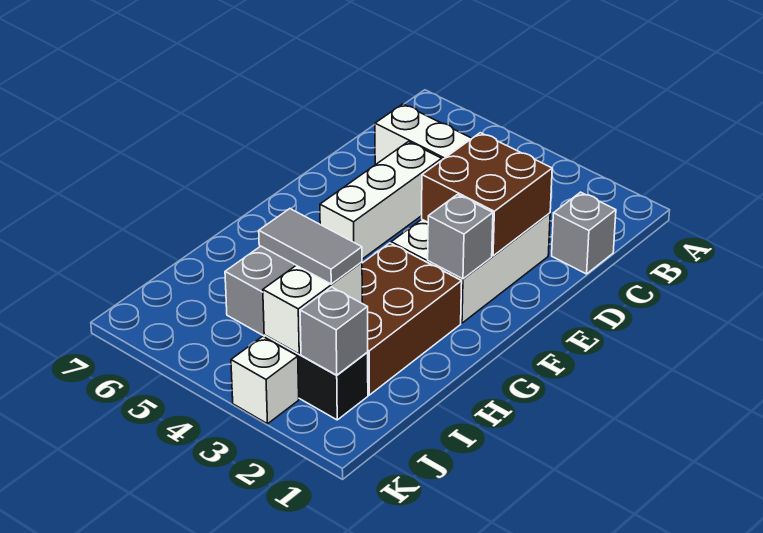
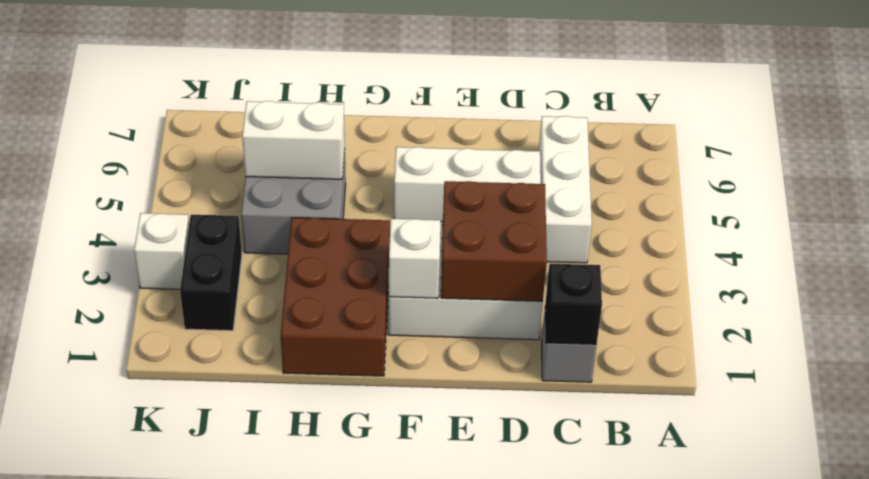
none -> black 1x1 brick [545,264,602,344]
grey 1x1 brick [428,195,493,279] -> white 1x1 brick [389,219,441,298]
brown 2x3 brick [362,243,462,395] -> brown 2x3 brick turned to [281,218,390,376]
white 1x2 brick [263,262,362,354] -> white 1x2 brick moved to [242,101,345,179]
grey 1x2 tile [259,209,362,284] -> none
grey 1x1 brick [300,287,368,375] -> none

